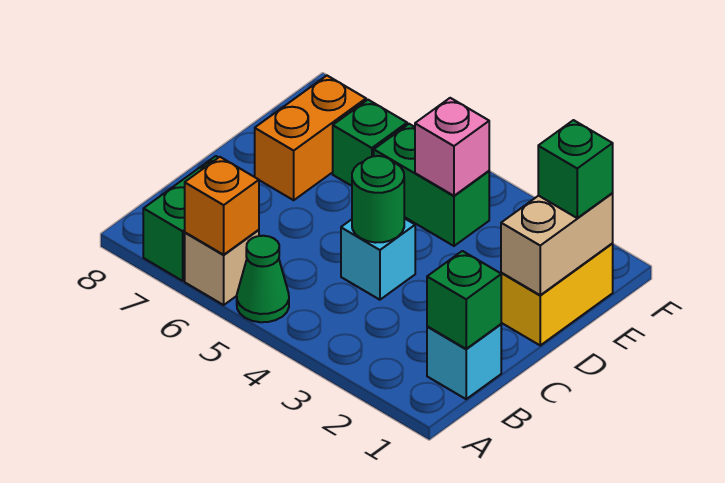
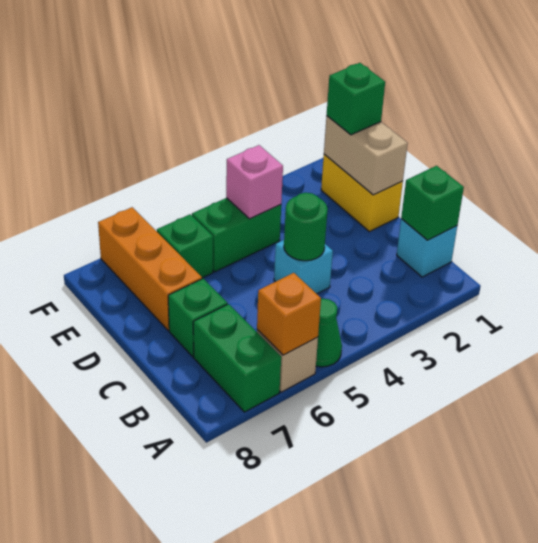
none -> green 1x1 brick [168,279,228,357]
orange 1x2 brick [255,76,366,200] -> orange 1x3 brick [98,207,202,331]

